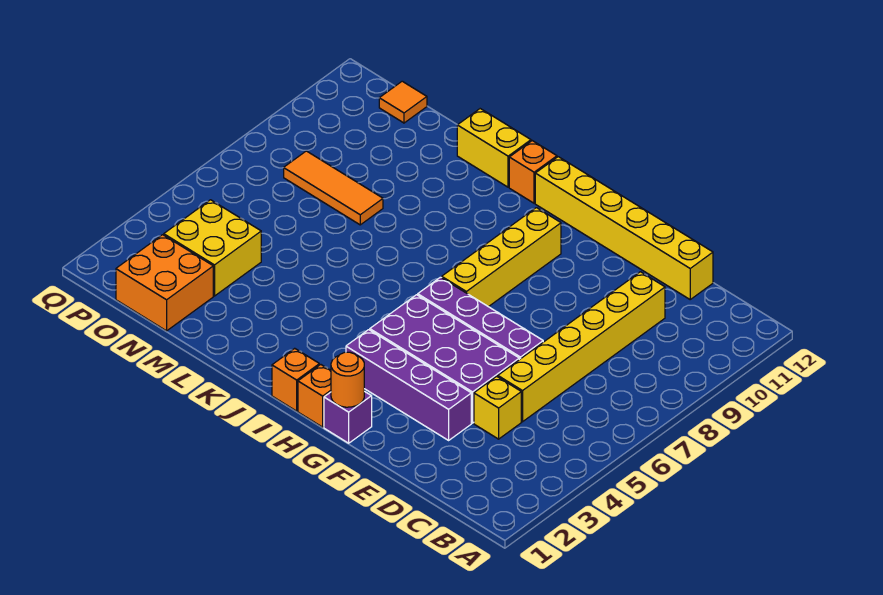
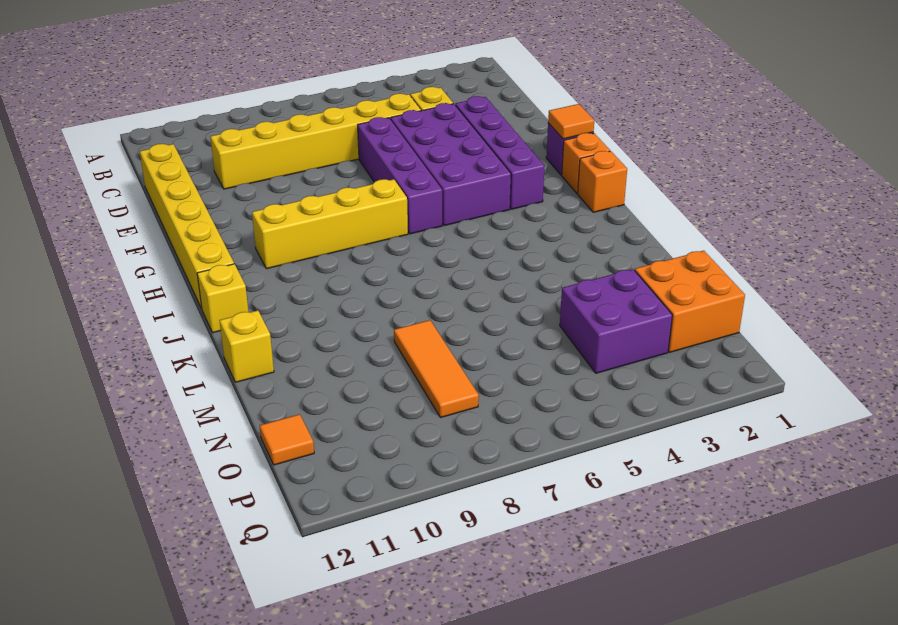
orange 1x1 round brick [331,352,364,407] -> orange 1x1 tile [548,104,594,139]
orange 1x1 brick [509,141,557,203] -> yellow 1x1 brick [197,264,248,333]
yellow 1x2 brick [457,109,531,187] -> yellow 1x1 brick [220,310,274,382]
yellow 2x2 brick [164,200,261,296] -> purple 2x2 brick [560,269,672,373]

